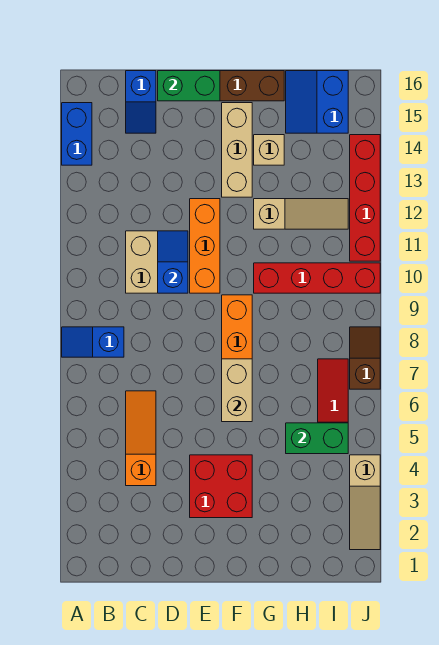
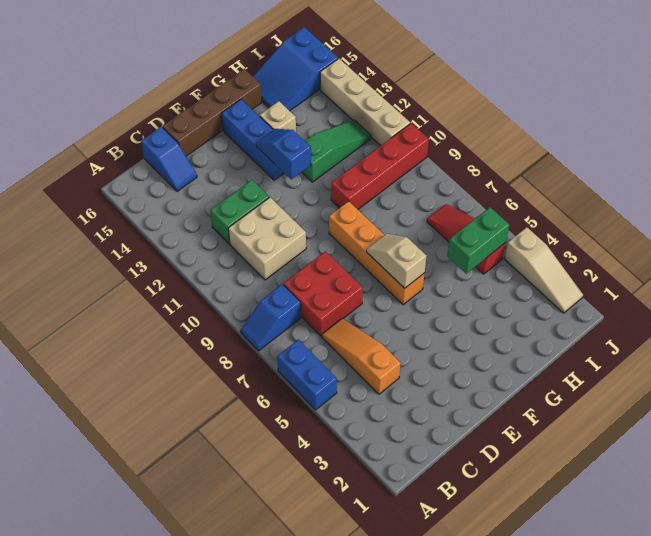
blue 1x2 brick [62,103,92,165] -> blue 1x2 brick moved to [277,340,337,410]
blue 1x2 slope [158,231,188,293] -> blue 1x2 slope moved to [256,129,311,179]
green 1x2 brick [158,71,220,101] -> green 1x2 brick moved to [210,180,269,244]
red 2x2 brick [190,455,252,518] -> red 2x2 brick moved to [283,251,363,336]
orange 1x3 brick [190,199,220,293] -> none
tan 1x2 brick [222,359,252,422] -> tan 1x2 slope [367,234,427,288]
tan 1x3 brick [222,103,252,197] -> blue 1x3 brick [221,99,284,180]
tan 1x3 slope [254,199,348,229] -> green 1x3 slope [302,120,371,182]
blue 2x2 slope [286,71,348,133] -> blue 2x3 slope [253,27,338,111]
brown 1x2 slope [350,327,380,389] -> none
red 1x4 brick [350,135,380,261] -> tan 1x4 brick [320,59,410,146]

